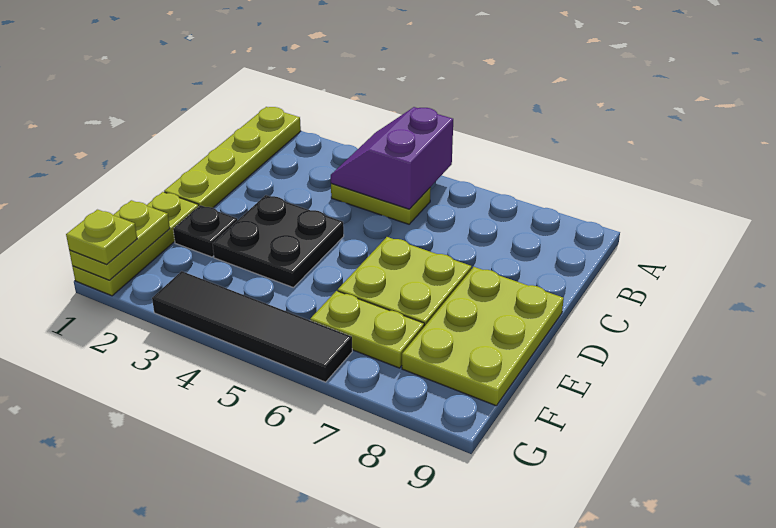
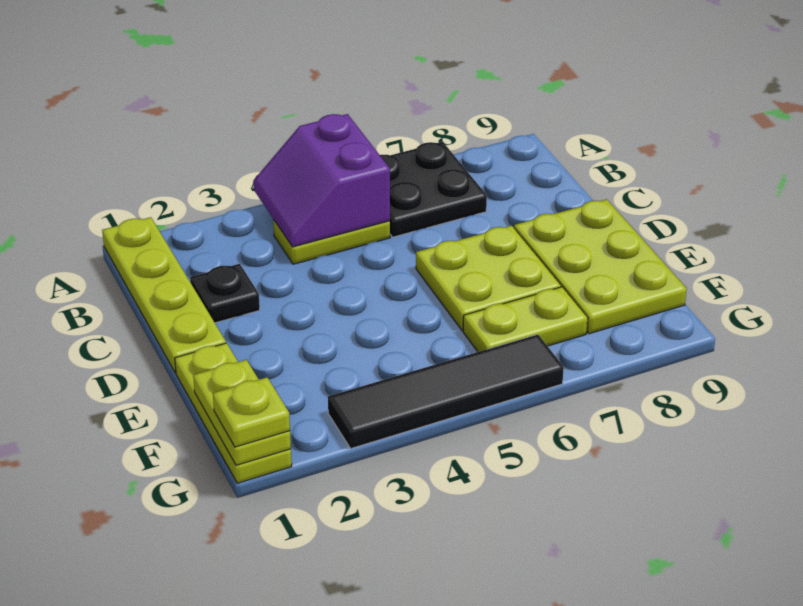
black 2x2 plate [213,195,344,287] -> black 2x2 plate moved to [380,142,487,237]
black 1x1 plate [173,205,237,257] -> black 1x1 plate moved to [190,264,260,323]

